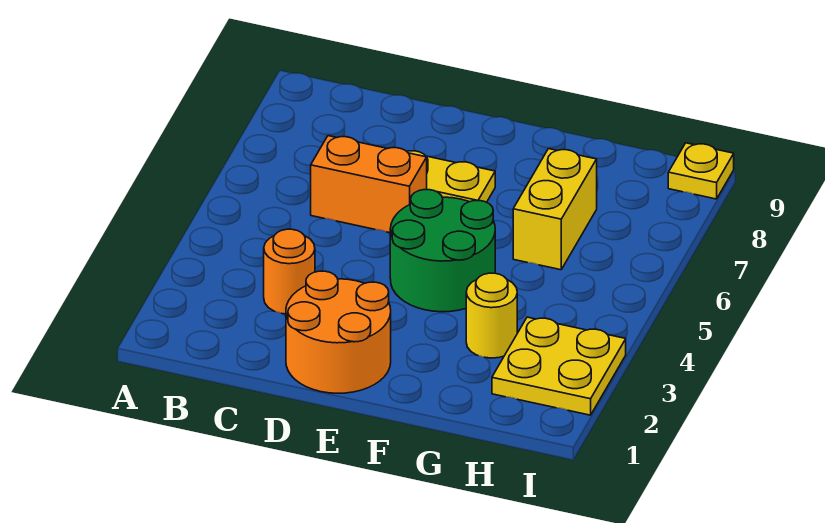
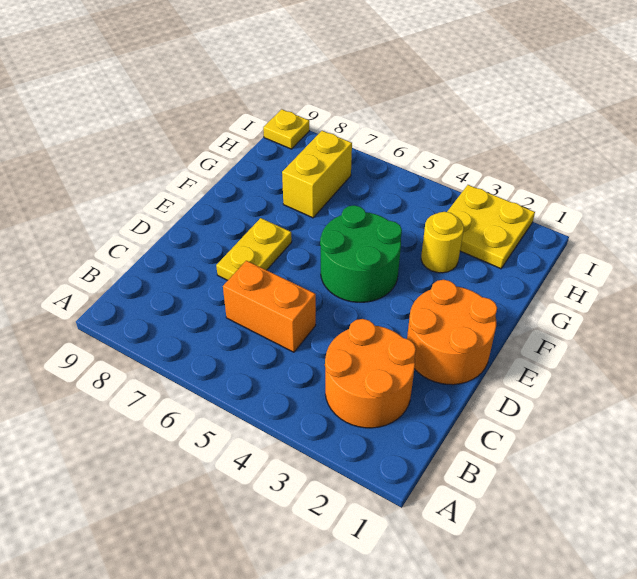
orange 1x1 round brick [264,229,315,314] -> orange 2x2 round brick [325,319,416,428]
orange 1x2 brick [311,136,427,233] -> orange 1x2 brick turned to [223,261,316,352]
yellow 1x2 brick [513,149,597,270] -> yellow 1x2 brick turned to [282,131,352,218]

